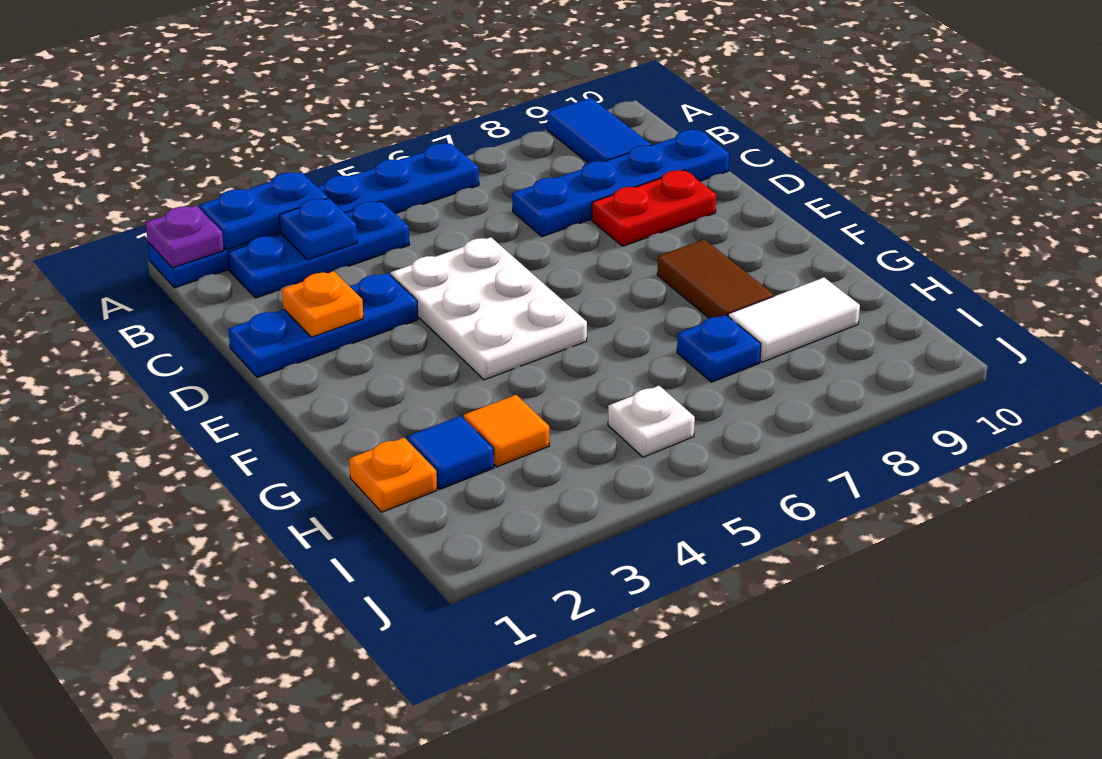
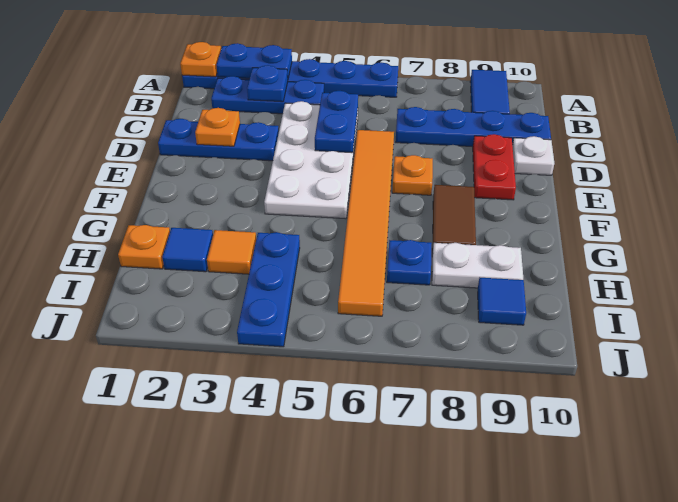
purple 1x1 plate [145,206,224,268] -> orange 1x1 plate [180,42,221,77]
none -> blue 1x2 plate [315,91,358,153]
white 2x3 plate [391,237,587,380] -> white 2x4 plate [264,101,358,219]
none -> orange 1x6 tile [338,130,394,316]
red 1x2 plate [592,170,716,246] -> red 1x2 plate turned to [473,134,516,200]
none -> orange 1x1 plate [392,155,433,195]
none -> blue 1x3 plate [237,232,300,347]
white 1x2 tile [728,278,860,362] -> white 1x2 plate [432,243,523,288]
white 1x1 plate [608,386,695,457] -> white 1x1 plate moved to [512,136,554,175]
none -> blue 1x1 tile [478,278,526,325]

